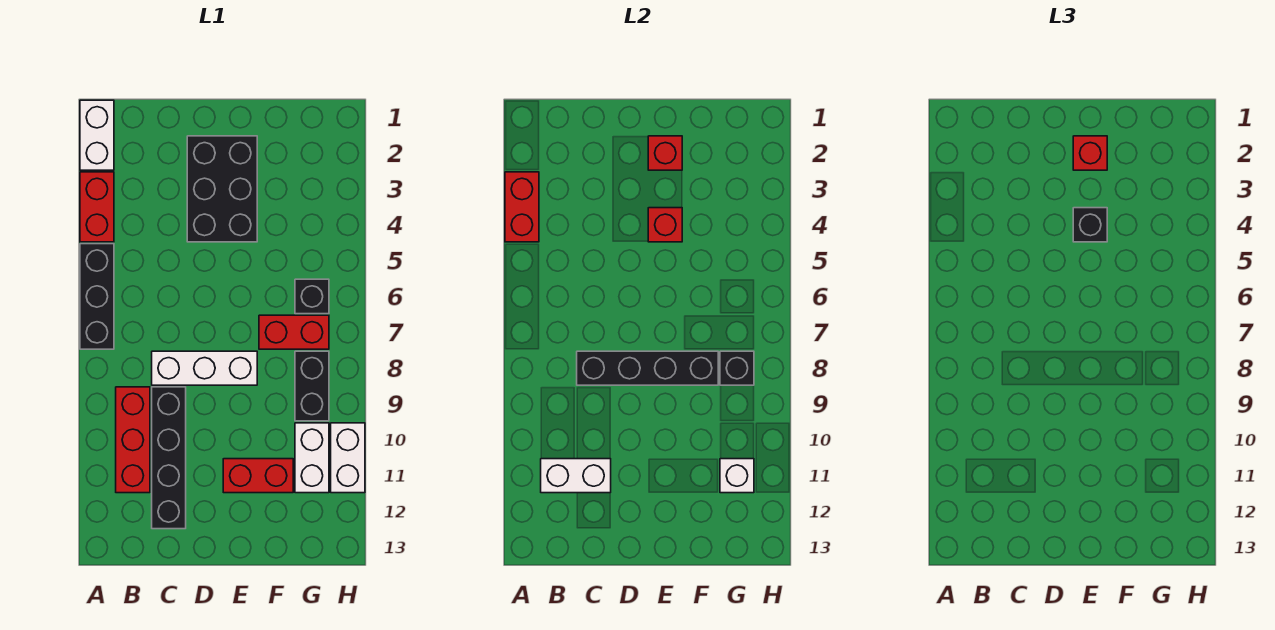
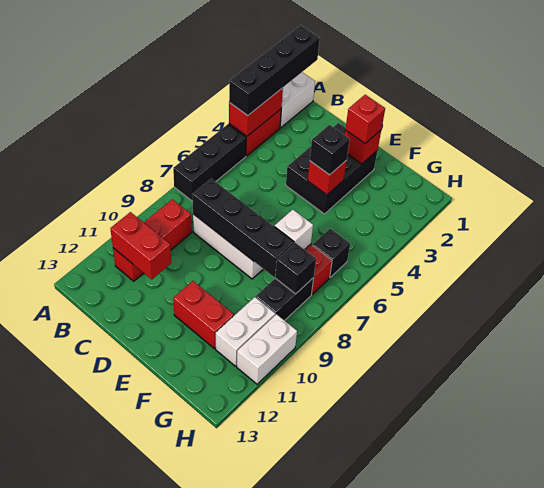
white 1x2 brick [541,459,611,493] -> red 1x2 brick [110,212,171,279]
black 1x4 brick [152,387,186,529] -> black 1x4 brick moved to [229,25,320,115]
white 1x1 brick [720,459,754,493] -> white 1x1 brick moved to [274,210,313,250]

